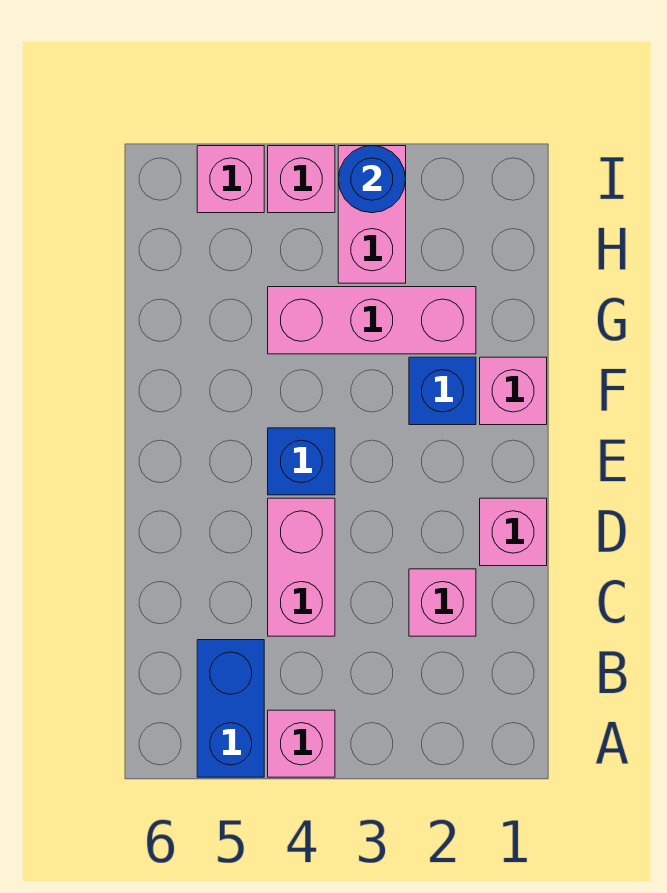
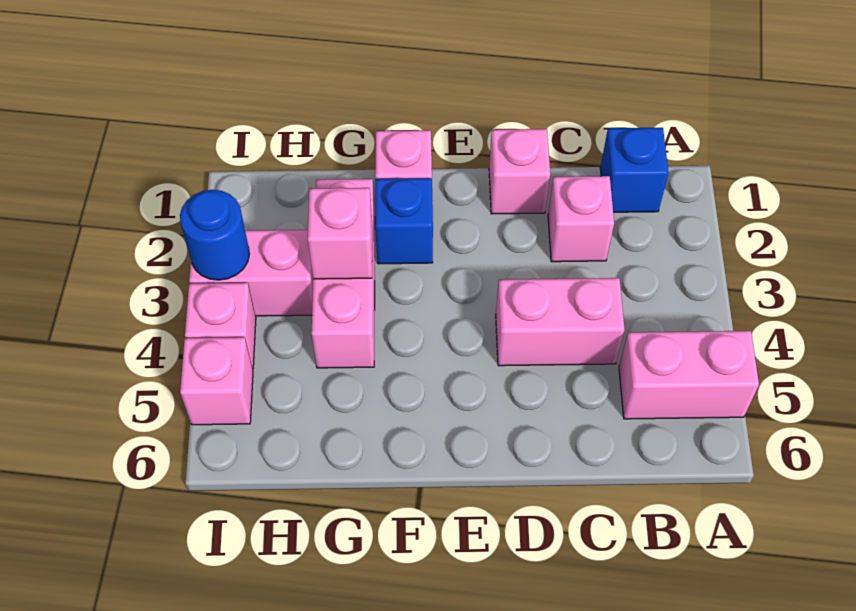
pink 1x1 brick [268,710,335,777] -> pink 1x1 brick moved to [308,188,372,279]
blue 1x2 brick [197,640,264,777] -> pink 1x2 brick [619,331,759,419]
blue 1x1 brick [268,428,335,495] -> blue 1x1 brick moved to [600,128,669,212]

